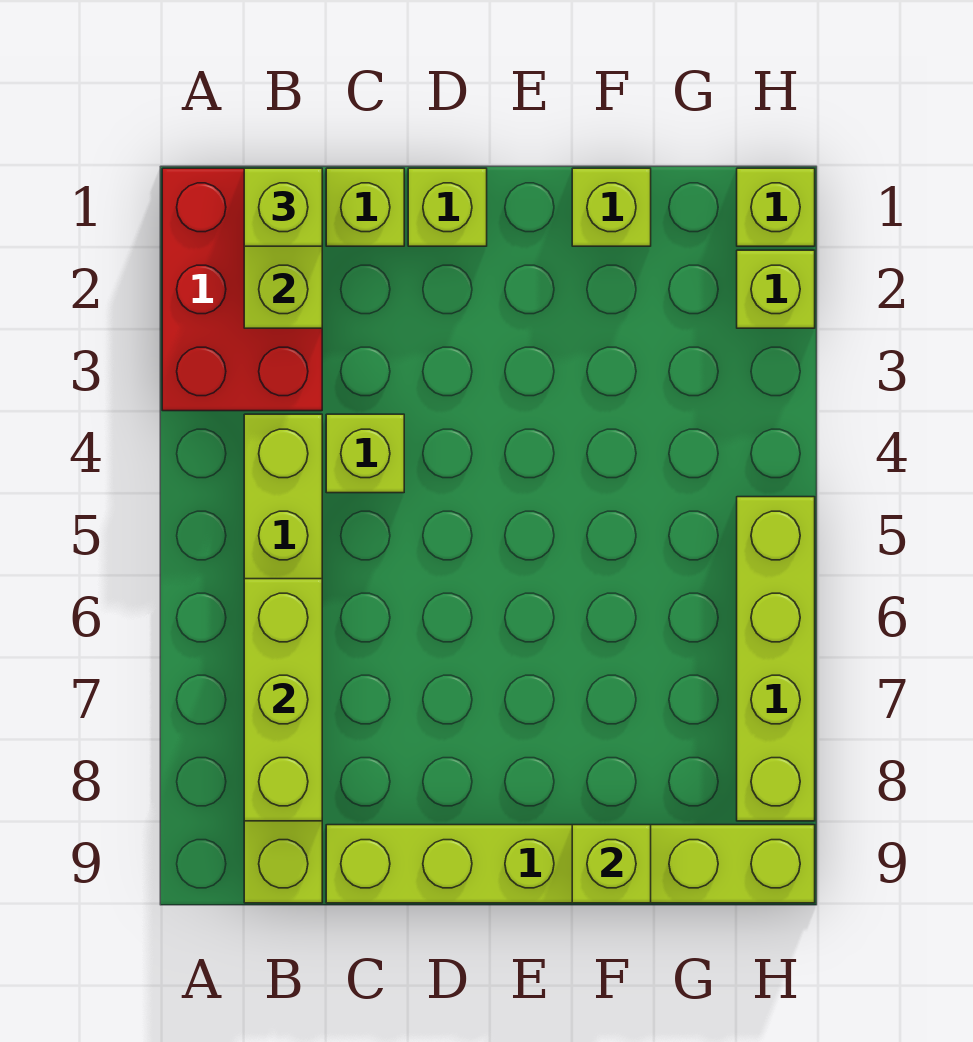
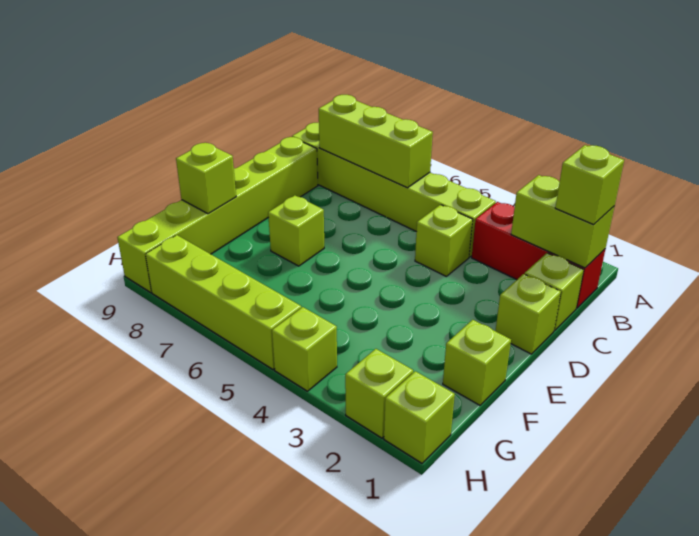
red 2x3 brick [162,168,322,411] -> red 1x3 brick [472,202,605,308]
none -> lime 1x1 brick [268,195,324,266]
none -> lime 1x1 brick [272,307,337,391]

